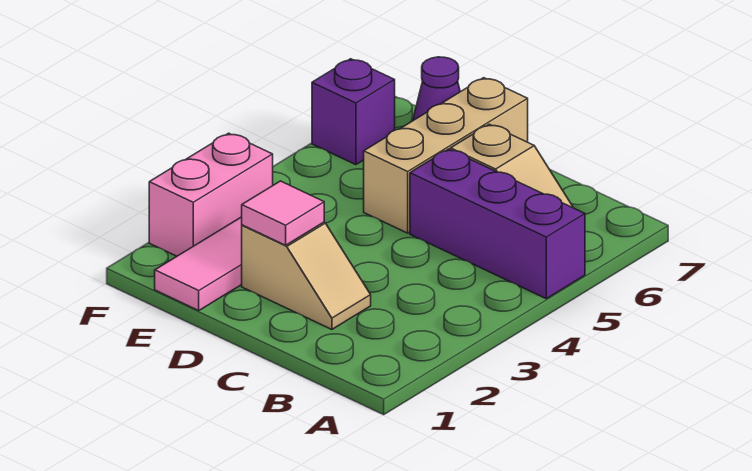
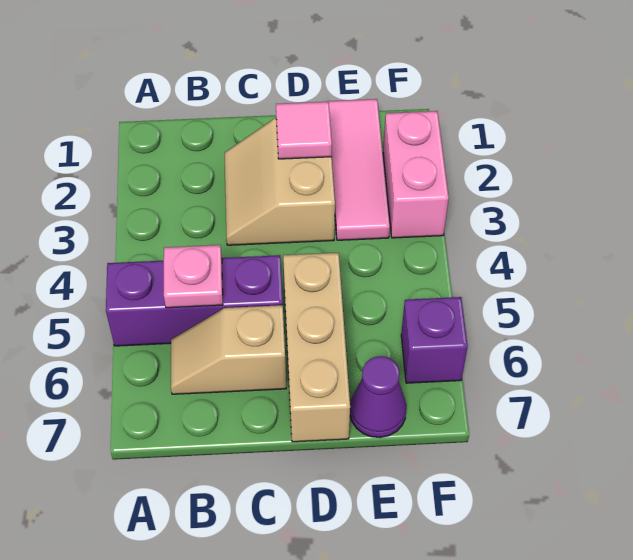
none -> pink 1x1 plate [164,245,223,308]
tan 1x2 slope [242,222,371,329] -> tan 2x2 slope [225,118,335,245]

